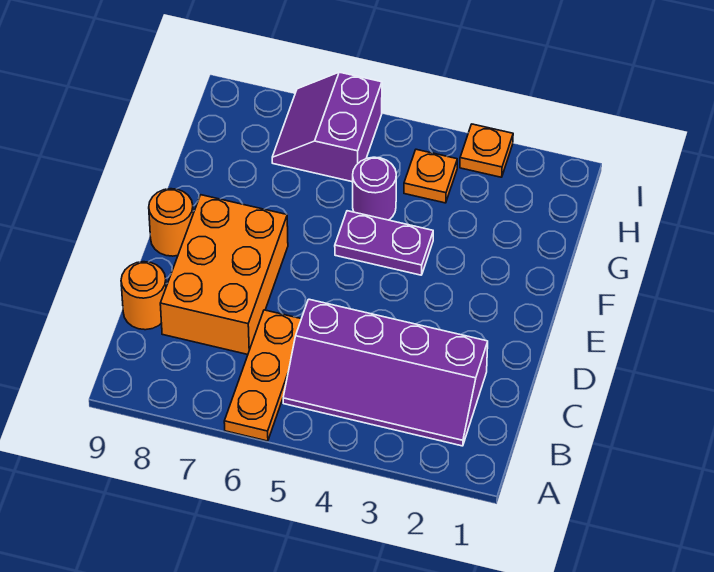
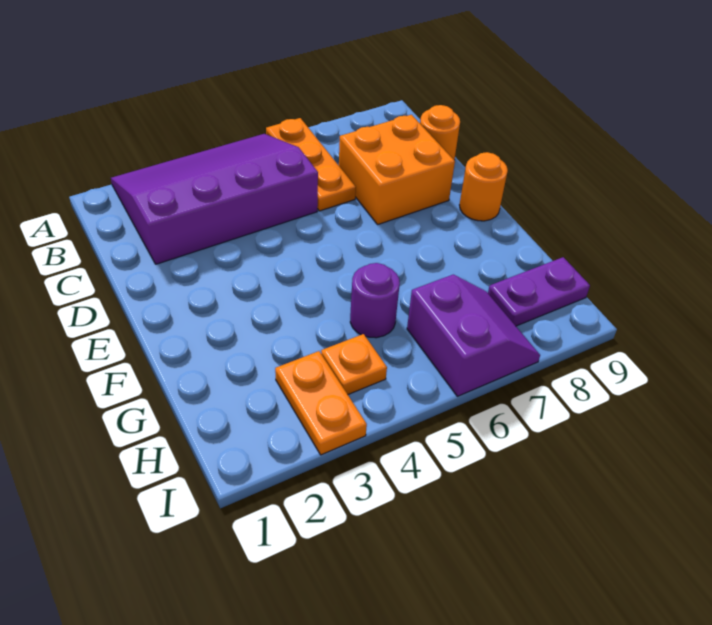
purple 2x4 slope [283,299,488,446] -> purple 3x4 slope [111,134,318,264]
orange 2x3 brick [160,195,288,355] -> orange 2x2 brick [339,115,455,224]
purple 1x2 plate [335,211,433,275] -> purple 1x2 plate moved to [488,257,590,326]
orange 1x1 plate [460,124,513,177] -> orange 1x2 plate [275,351,367,455]

